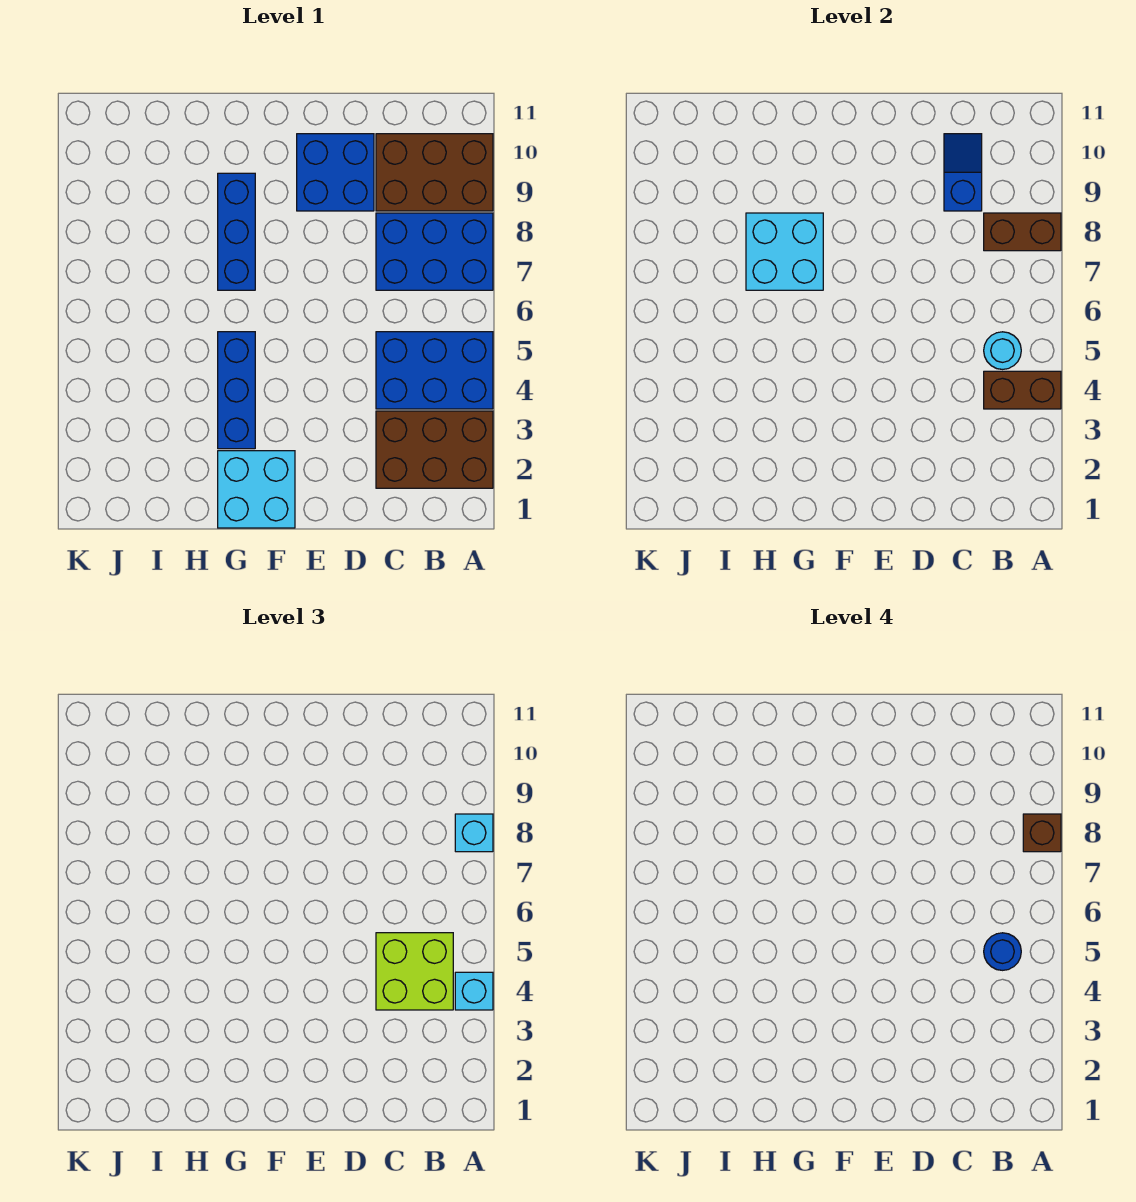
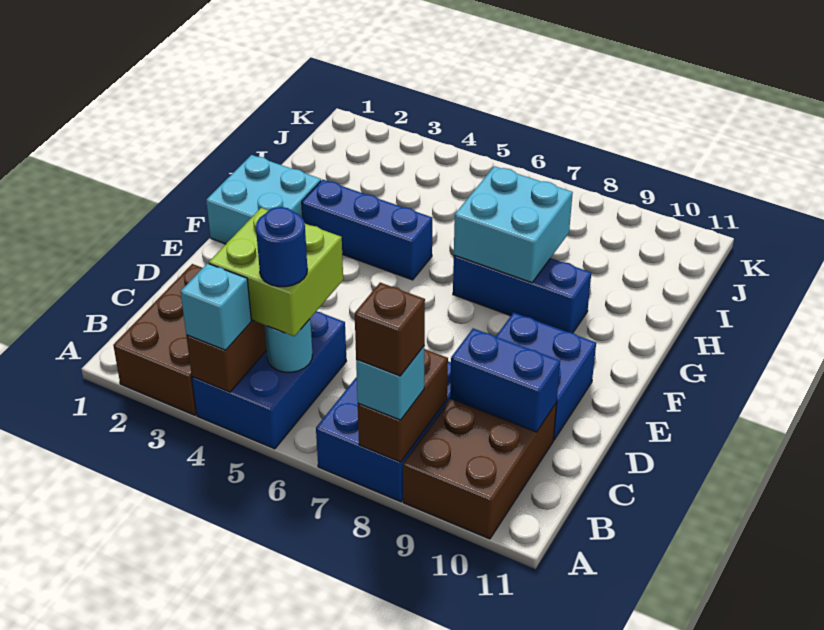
blue 1x2 slope [944,134,982,211] -> blue 1x2 brick [450,328,560,432]

